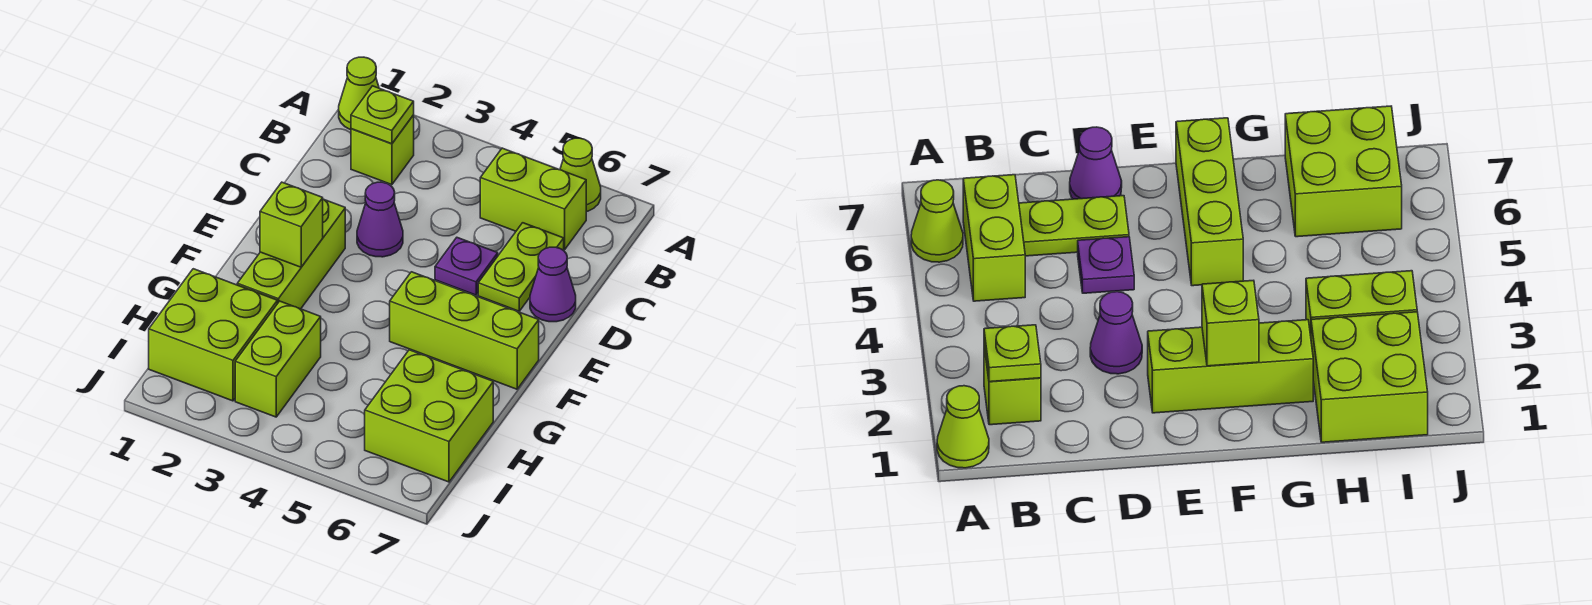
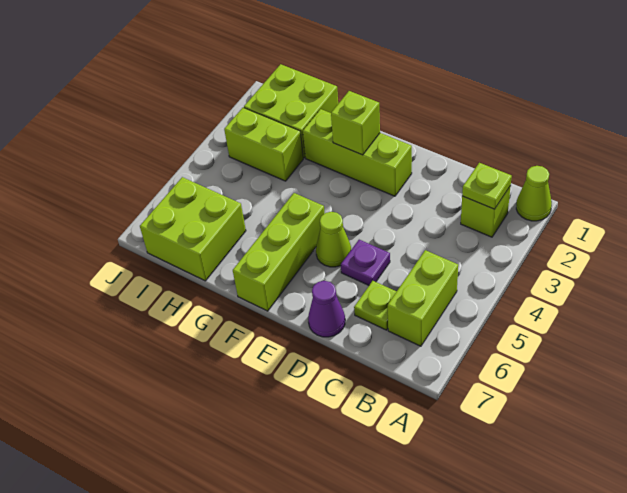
lime 1x1 cone [560,138,601,212] -> lime 1x1 cone moved to [316,212,351,267]
lime 1x2 plate [478,223,564,311] -> lime 1x1 plate [354,281,397,330]
purple 1x1 cone [357,182,403,257] -> none

